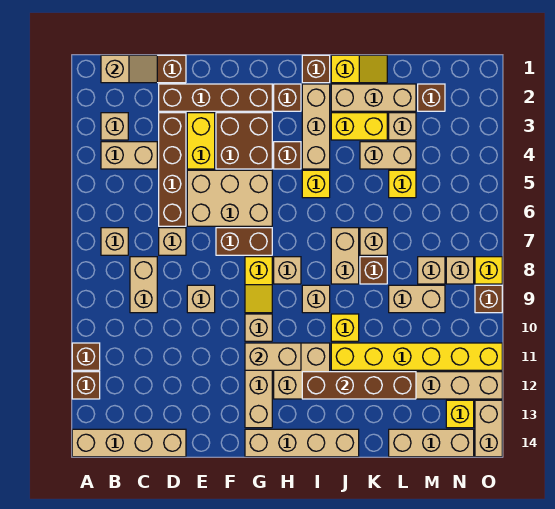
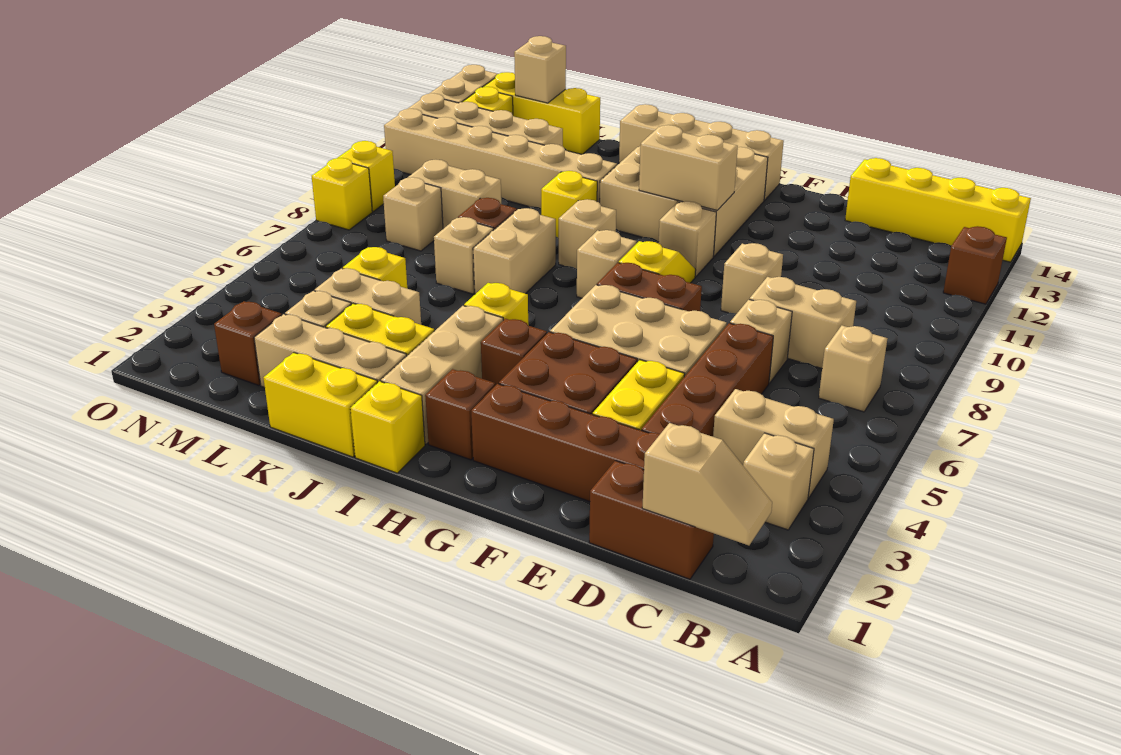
brown 1x1 brick [72,343,100,370] -> none
tan 1x4 brick [72,429,186,457] -> yellow 1x4 brick [845,158,1031,262]
tan 1x2 slope [101,55,157,83] -> tan 1x2 slope turned to [642,423,772,545]
tan 1x2 brick [130,257,157,313] -> tan 1x2 brick turned to [750,277,856,368]
brown 1x1 brick [302,55,330,83] -> yellow 1x1 brick [350,381,425,473]
brown 1x4 brick [302,372,416,399] -> none
yellow 1x2 slope [331,55,387,83] -> yellow 1x2 brick [264,353,377,457]
yellow 1x6 brick [331,343,502,370] -> tan 1x6 brick [384,109,617,208]
tan 1x3 brick [389,429,474,457] -> yellow 1x3 brick [483,72,600,155]
tan 1x1 brick [446,257,474,284] -> tan 1x1 brick moved to [514,36,566,103]
brown 1x1 brick [475,285,502,313] -> yellow 1x1 brick [338,141,395,211]

